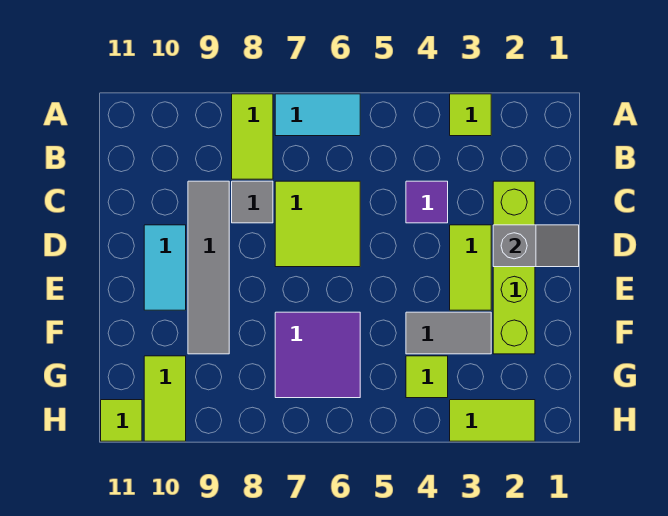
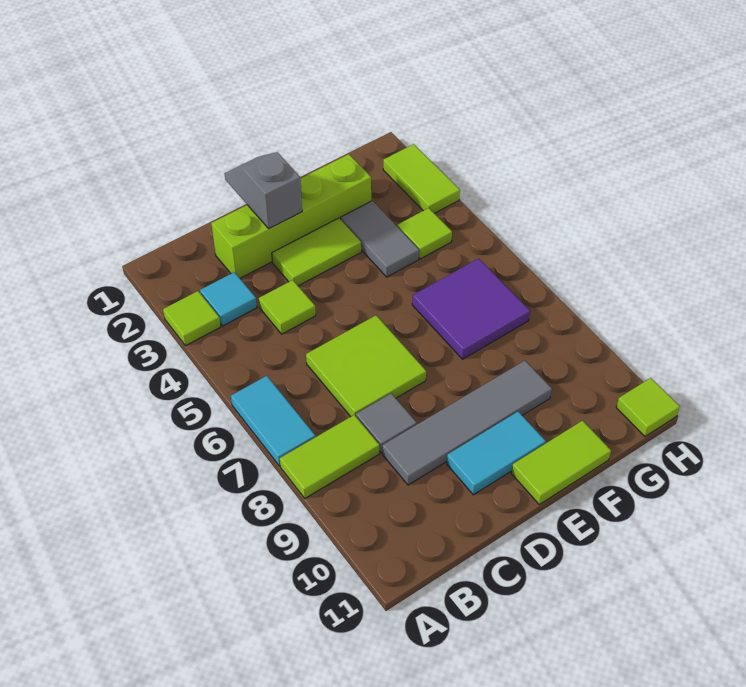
none -> cyan 1x1 tile [200,272,257,326]
purple 1x1 tile [406,181,448,223] -> lime 1x1 tile [259,280,316,334]
lime 1x2 tile [144,356,186,441] -> lime 1x2 tile moved to [511,421,611,504]

